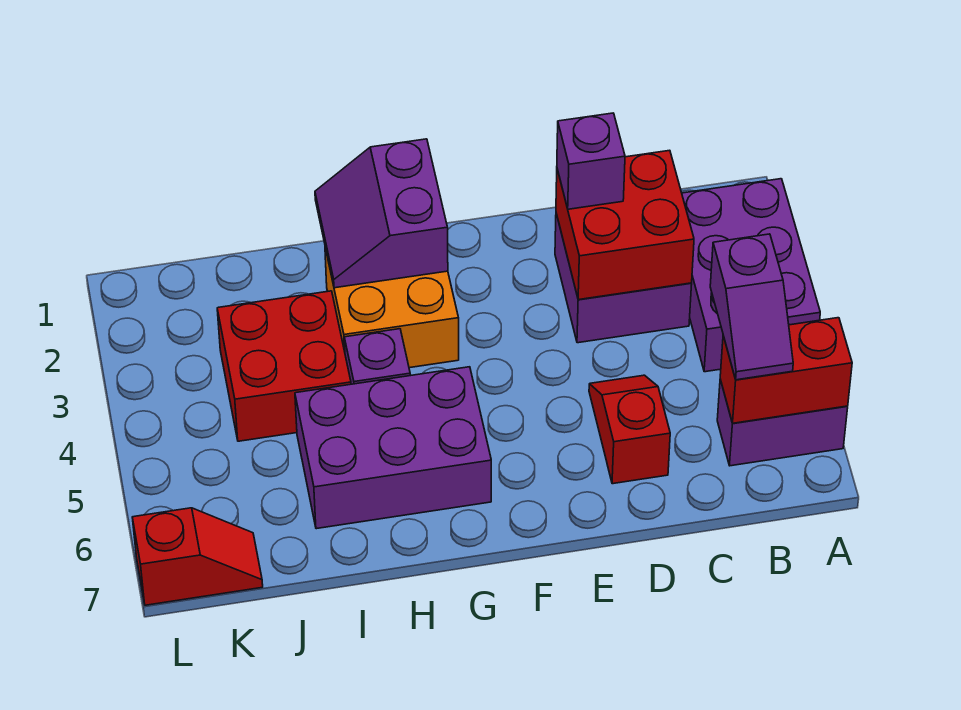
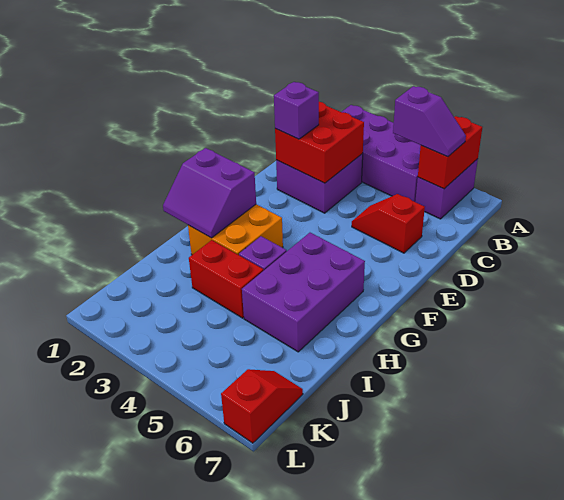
purple 2x3 brick [682,179,820,372] -> purple 2x4 brick [342,105,421,202]
red 2x2 brick [217,291,351,441] -> red 1x2 brick [189,240,263,318]

